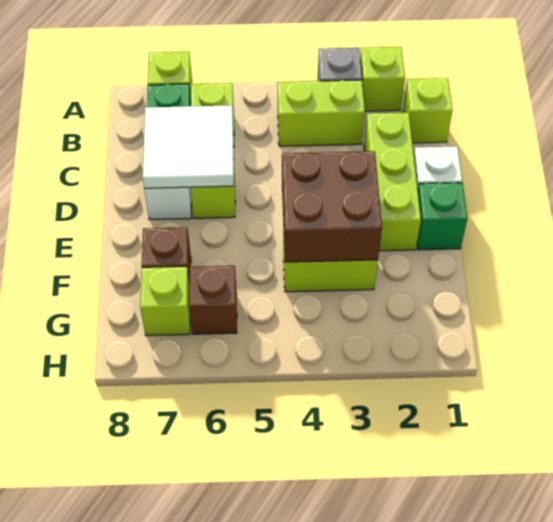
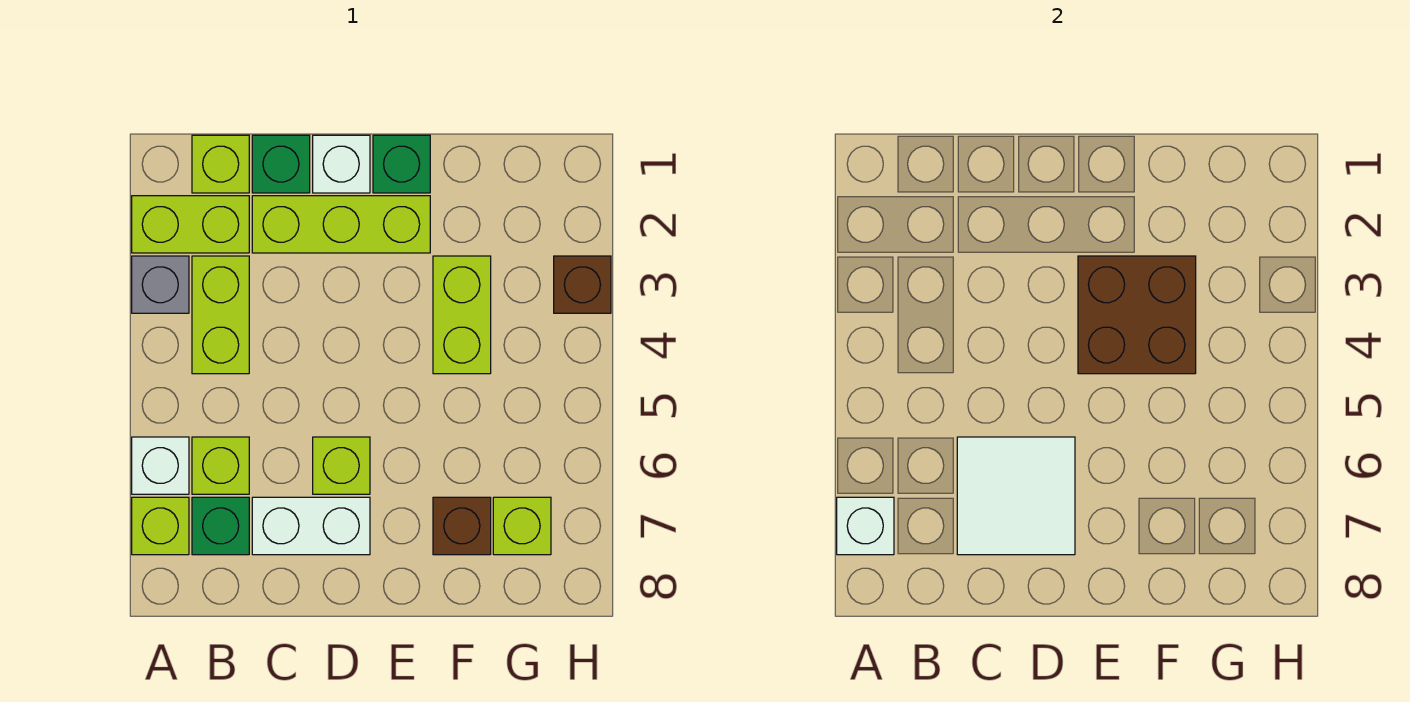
lime 1x1 brick [360,47,405,111] -> lime 1x2 brick [132,196,249,253]
none -> white 1x1 brick [132,437,189,494]
none -> white 1x1 brick [837,497,894,555]
none -> green 1x1 brick [252,135,310,193]
brown 1x1 brick [189,266,237,334] -> brown 1x1 brick moved to [554,256,611,313]

